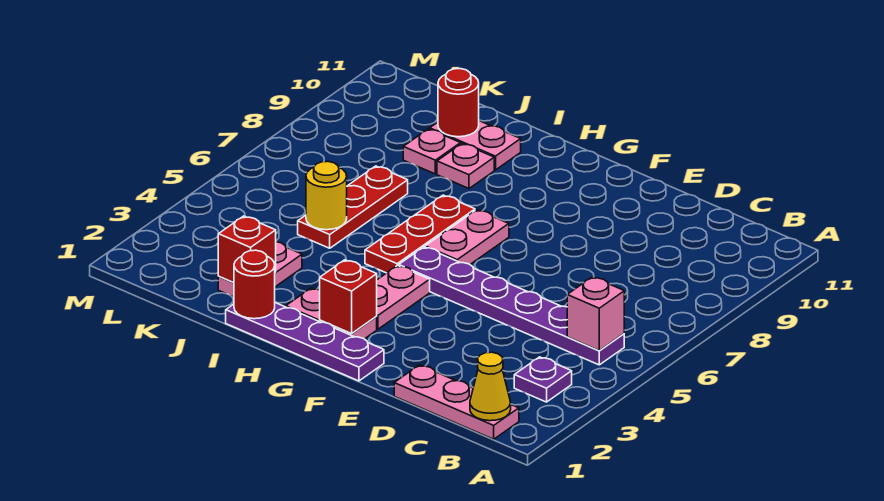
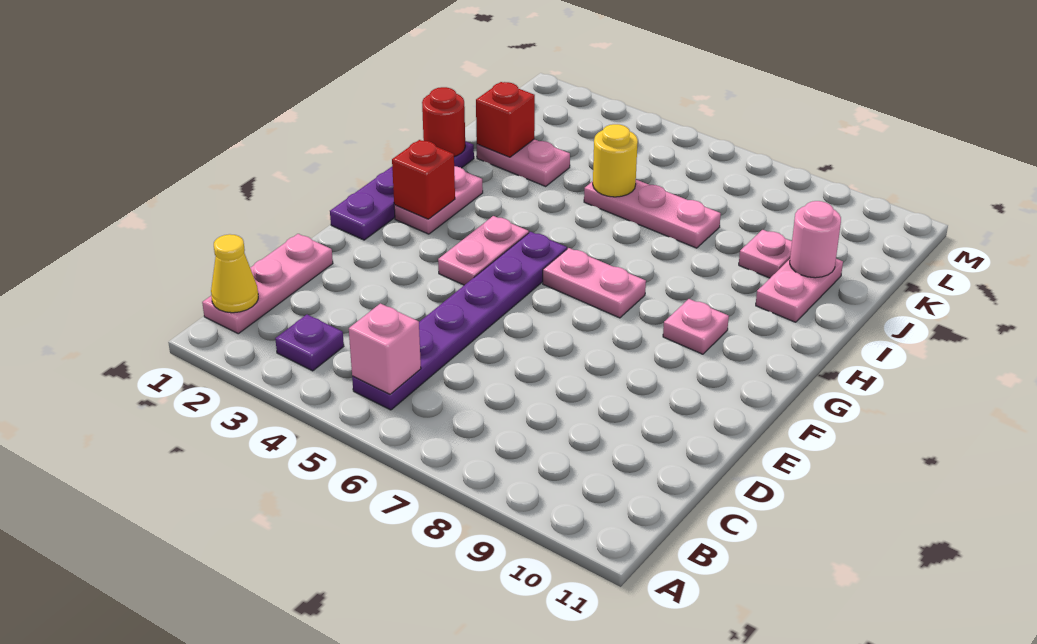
pink 1x2 plate [377,265,430,329] -> pink 1x2 plate turned to [438,216,529,285]
red 1x3 plate [365,195,475,273] -> none
pink 1x1 plate [437,143,494,188] -> pink 1x1 plate moved to [663,299,729,354]
red 1x3 plate [298,166,408,248] -> pink 1x3 plate [584,180,721,248]
red 1x1 round brick [438,69,479,137] -> pink 1x1 round brick [790,201,841,278]

